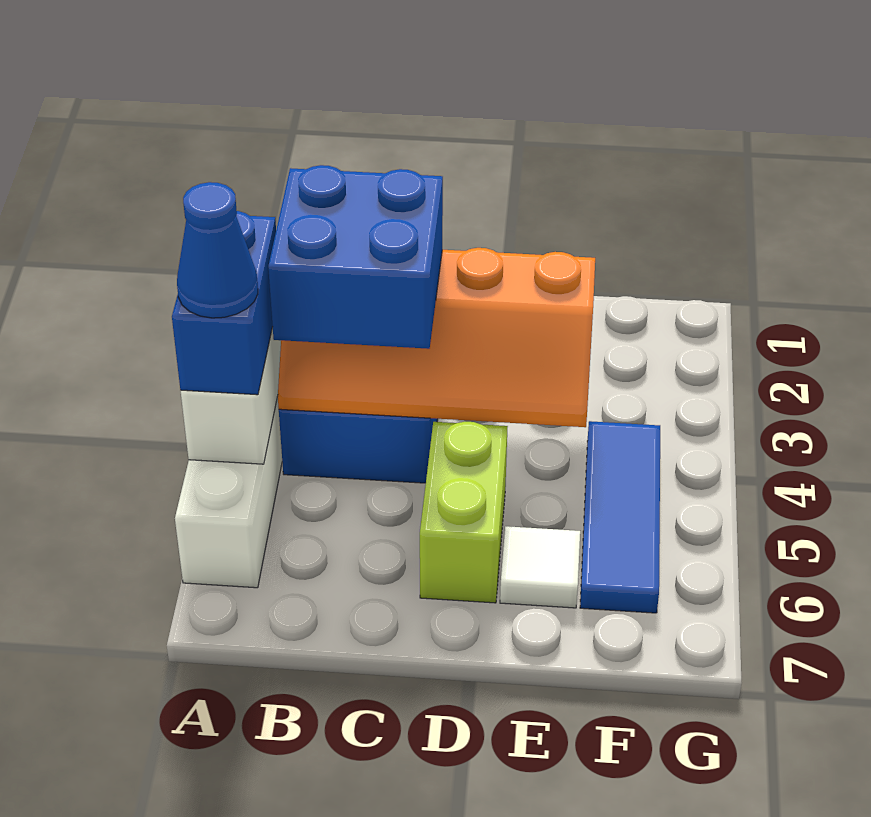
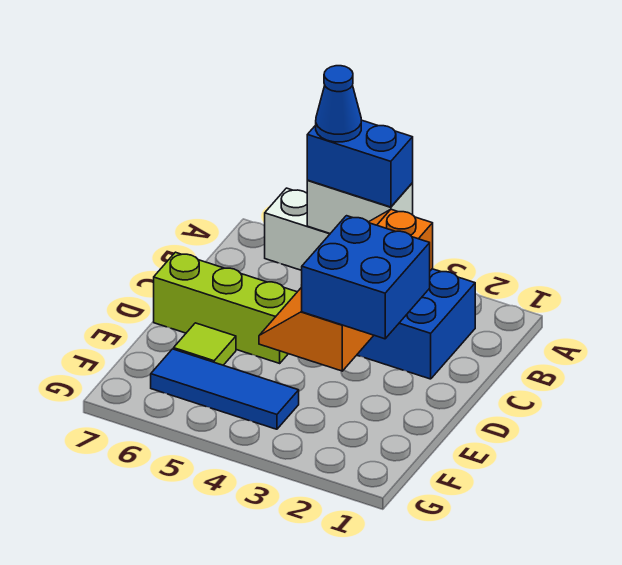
blue 2x2 brick [268,165,443,349] -> blue 2x2 brick moved to [301,216,430,339]
lime 1x2 brick [420,422,508,603] -> lime 1x3 brick [154,252,297,363]
white 1x1 tile [500,526,580,608] -> lime 1x1 tile [174,323,236,365]

